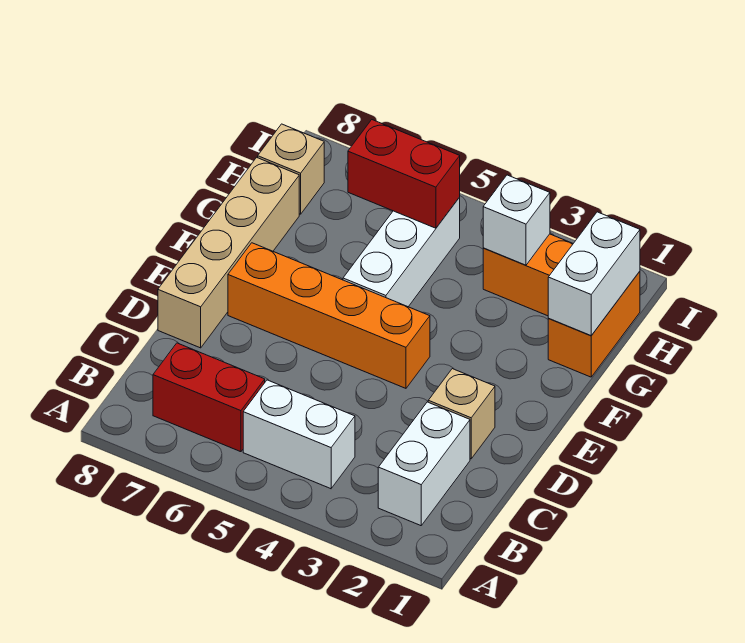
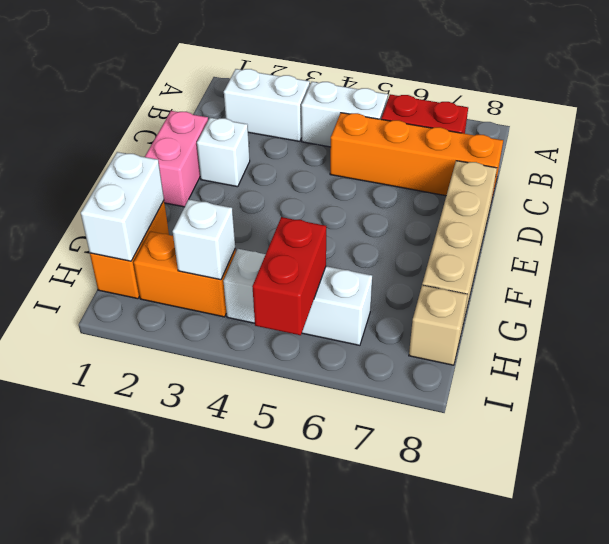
white 1x2 brick [378,402,470,526] -> white 1x2 brick turned to [224,69,310,141]
none -> pink 1x2 brick [145,111,208,207]
tan 1x1 brick [428,369,495,459] -> white 1x1 brick [197,118,250,187]
orange 1x4 brick [228,243,430,388] -> orange 1x4 brick moved to [330,113,503,202]
white 1x3 brick [343,197,460,307] -> white 1x3 brick turned to [224,249,372,345]
red 1x2 brick [348,120,460,228] -> red 1x2 brick turned to [252,217,326,335]

